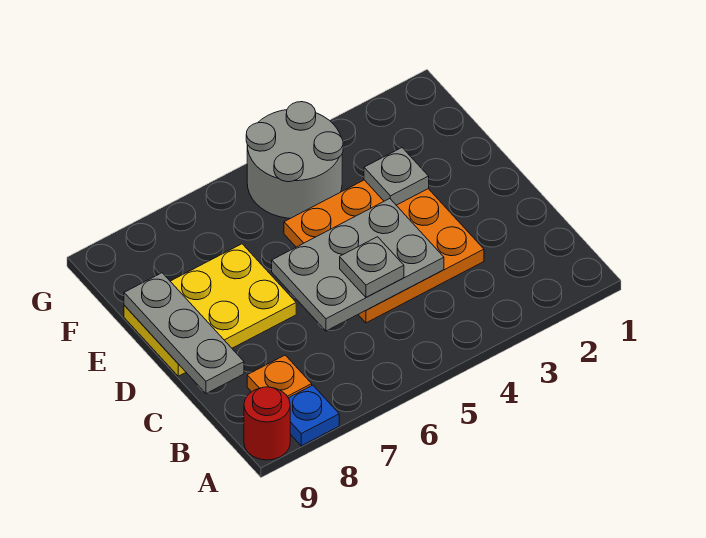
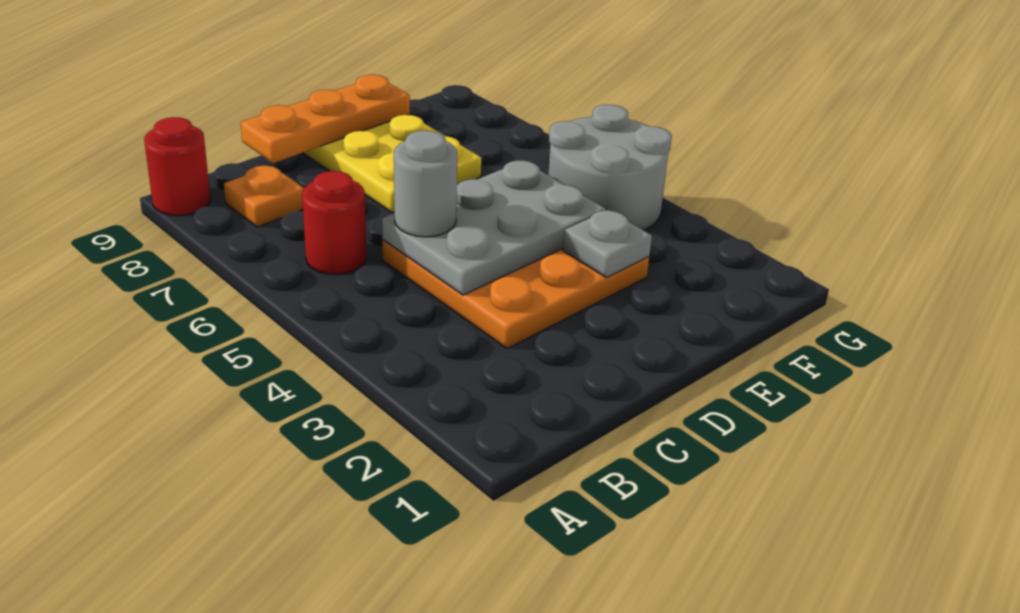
blue 1x1 plate [289,385,339,446] -> none
none -> red 1x1 round brick [302,171,366,274]
grey 2x3 plate [272,199,444,331] -> grey 2x3 plate turned to [382,160,606,295]
grey 1x1 plate [340,237,404,297] -> grey 1x1 round brick [394,131,457,237]
grey 1x3 plate [124,273,244,394] -> orange 1x3 plate [241,75,410,163]

